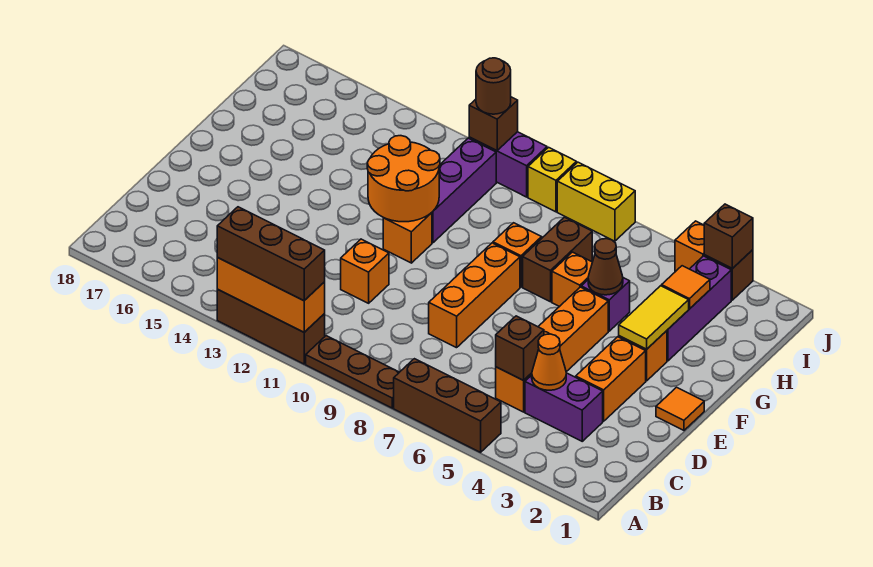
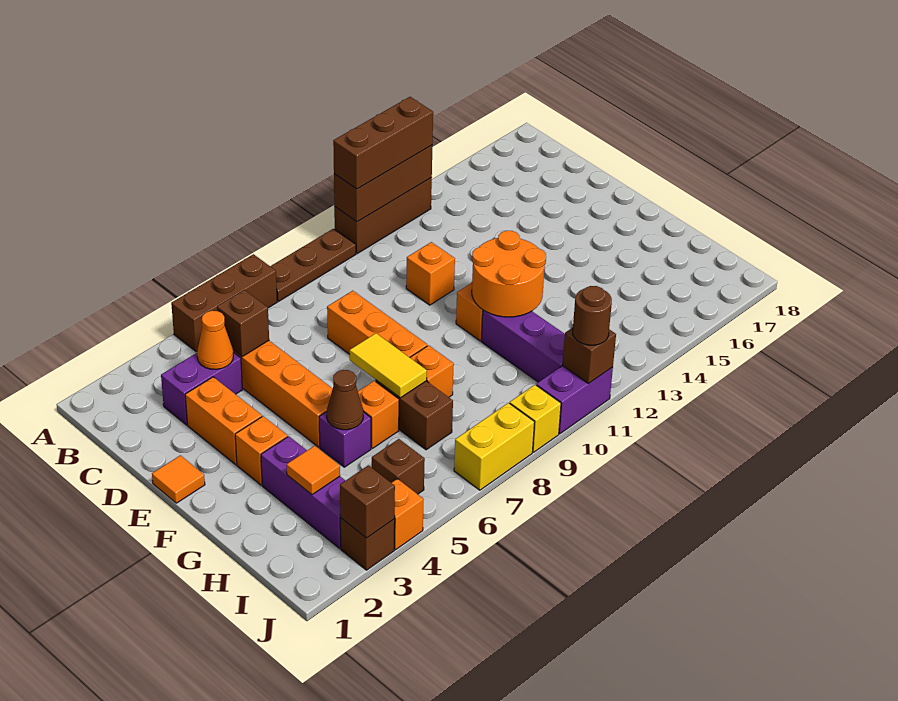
orange 1x3 brick [217,258,325,332] -> brown 1x3 brick [334,145,432,222]
yellow 1x2 tile [619,286,689,349] -> yellow 1x2 tile moved to [350,333,427,398]
none -> brown 1x1 brick [372,439,425,494]

